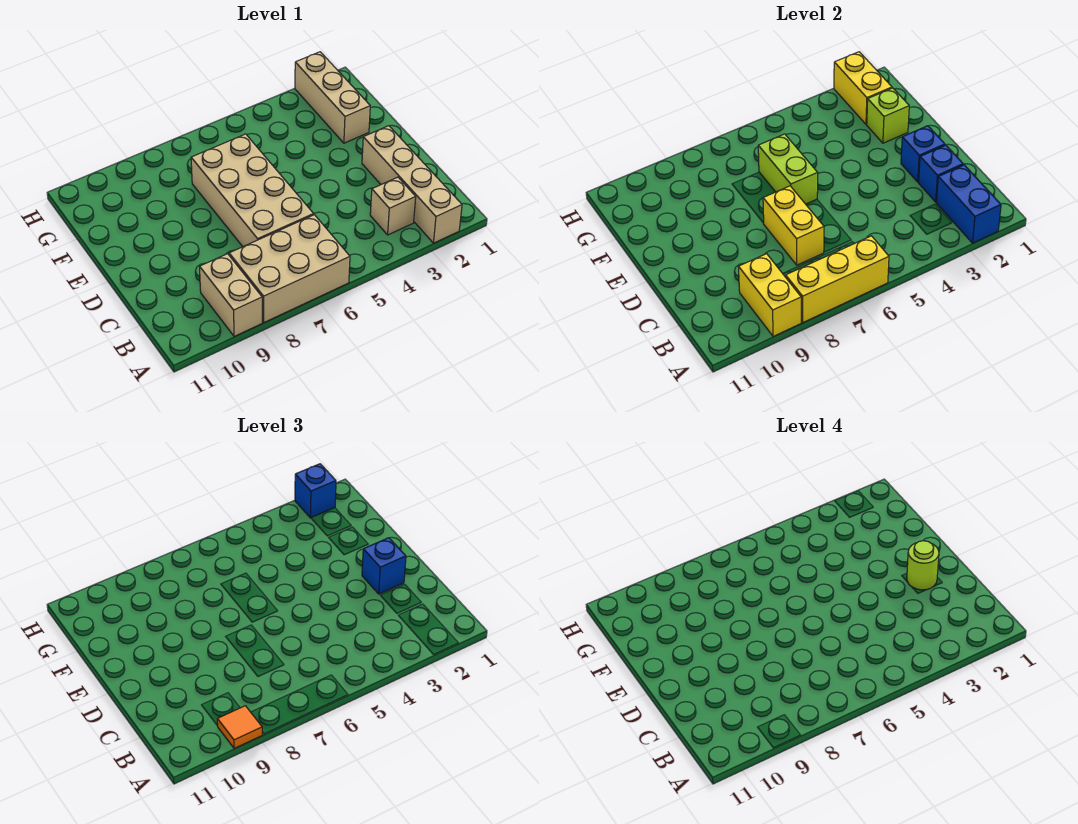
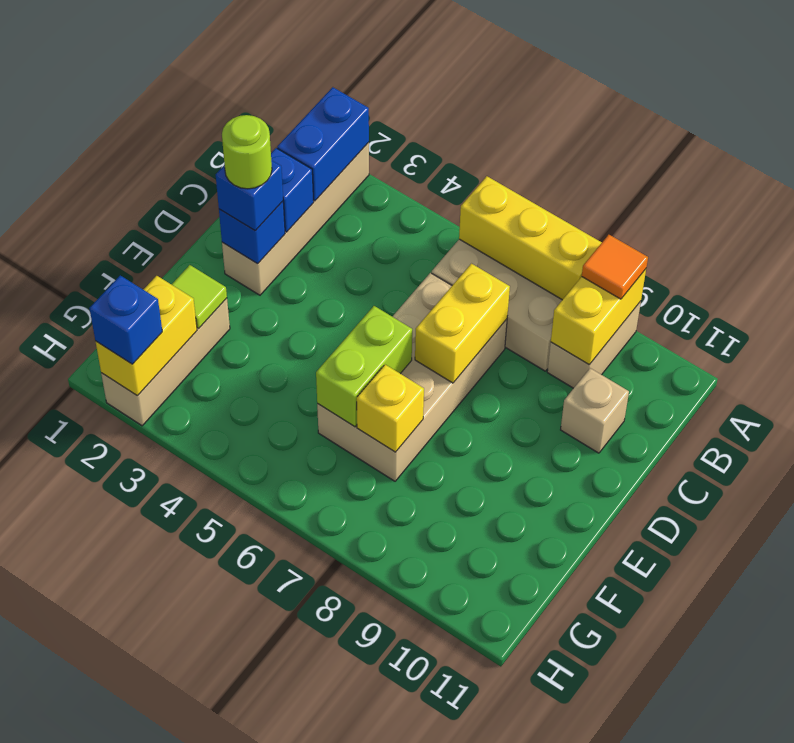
tan 1x1 brick [370,177,416,235] -> tan 1x1 brick moved to [561,368,629,453]
lime 1x1 brick [866,88,909,143] -> lime 1x1 tile [171,265,227,328]
none -> yellow 1x1 brick [357,365,424,452]

